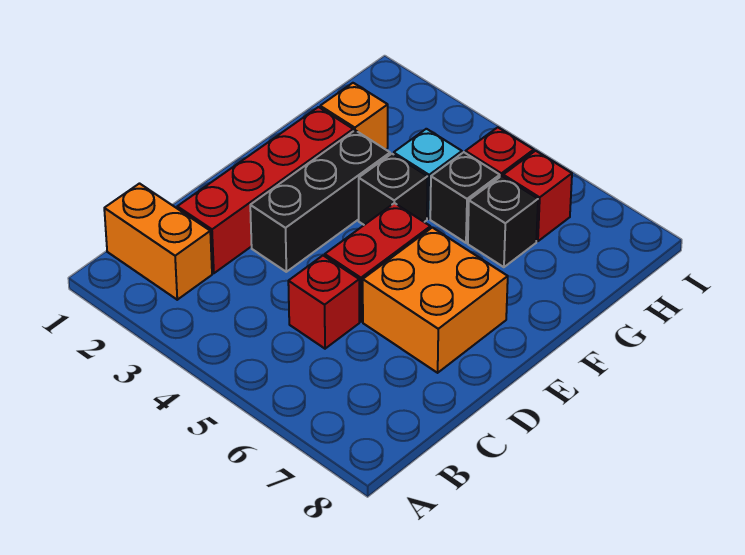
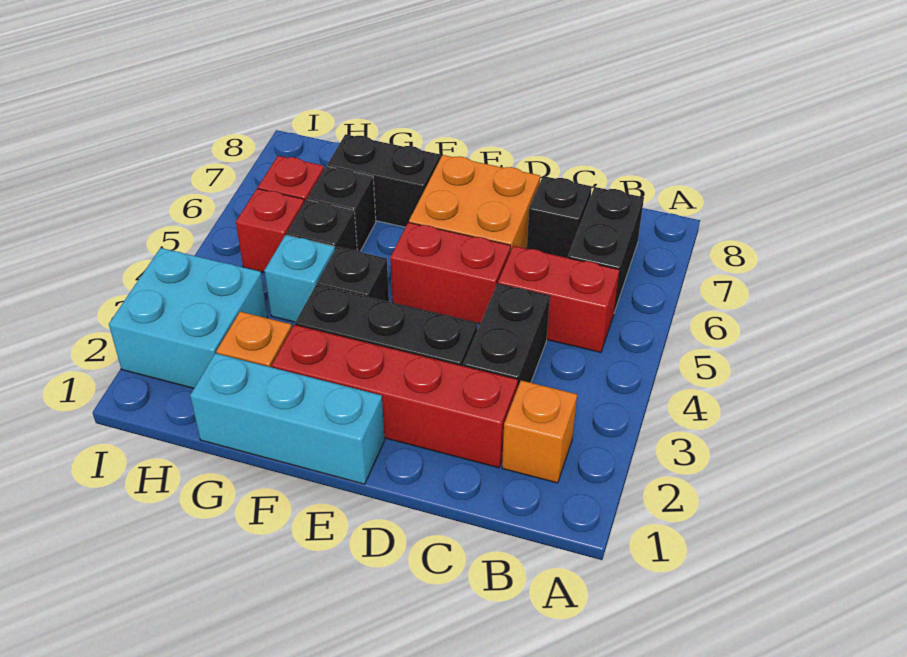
orange 1x2 brick [104,184,212,300] -> orange 1x1 brick [502,381,577,483]
none -> black 1x2 brick [568,187,644,312]
none -> black 1x2 brick [463,284,550,388]
red 1x1 brick [288,256,359,349] -> red 1x2 brick [498,246,619,352]
none -> black 1x1 brick [527,176,592,258]
none -> cyan 1x3 brick [190,353,385,484]
none -> black 1x2 brick [327,134,440,227]
none -> cyan 2x2 brick [109,248,268,388]

